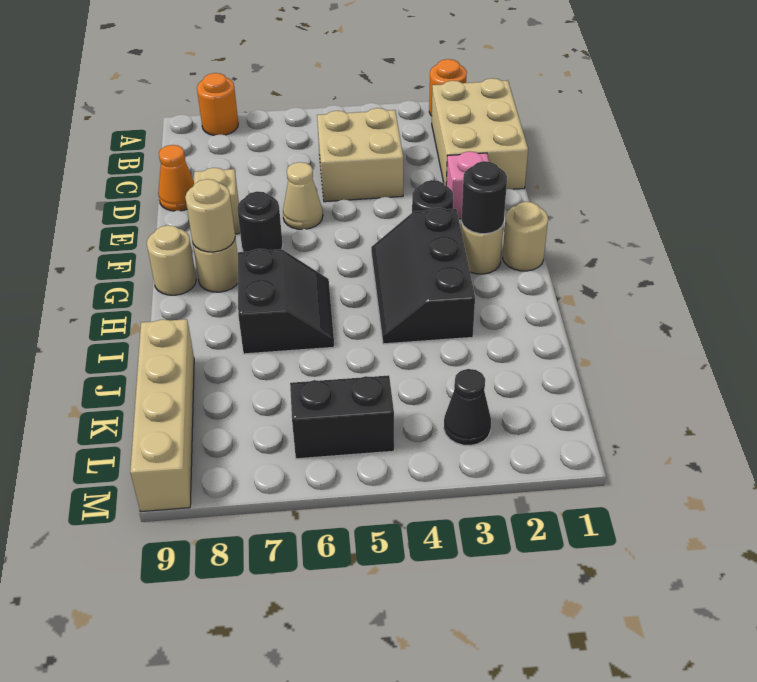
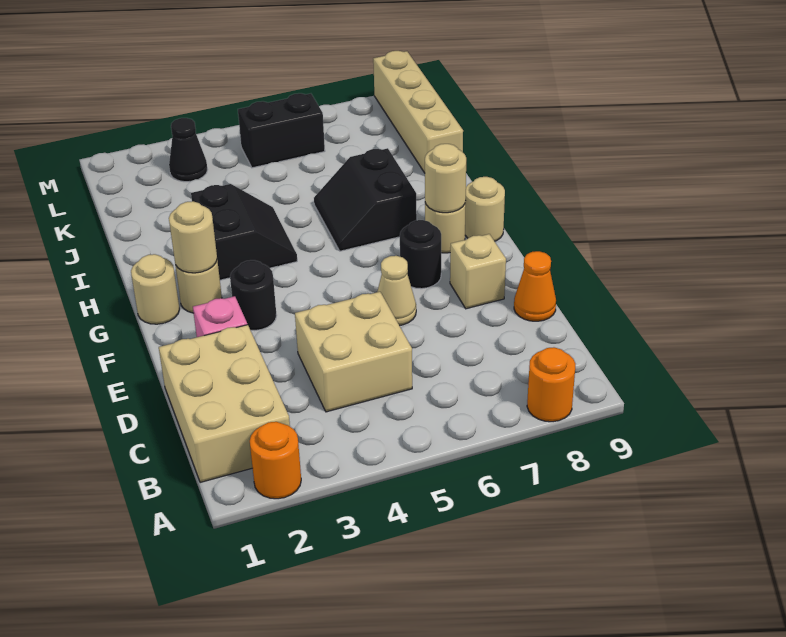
black 1x1 round brick [461,161,507,234] -> tan 1x1 round brick [169,201,217,273]
black 2x3 slope [371,208,475,344] -> black 2x2 slope [191,184,297,280]

